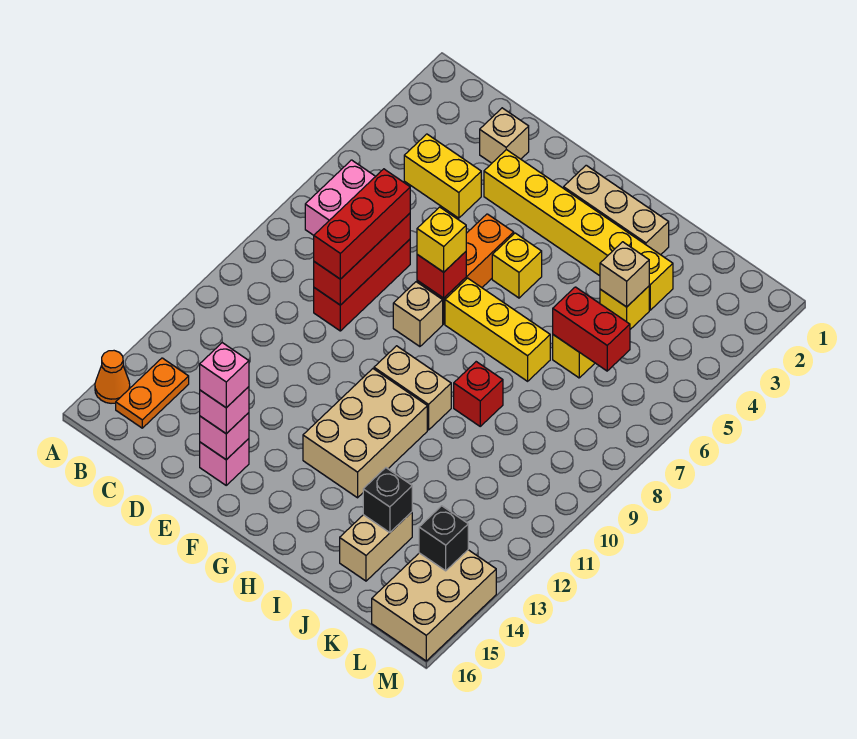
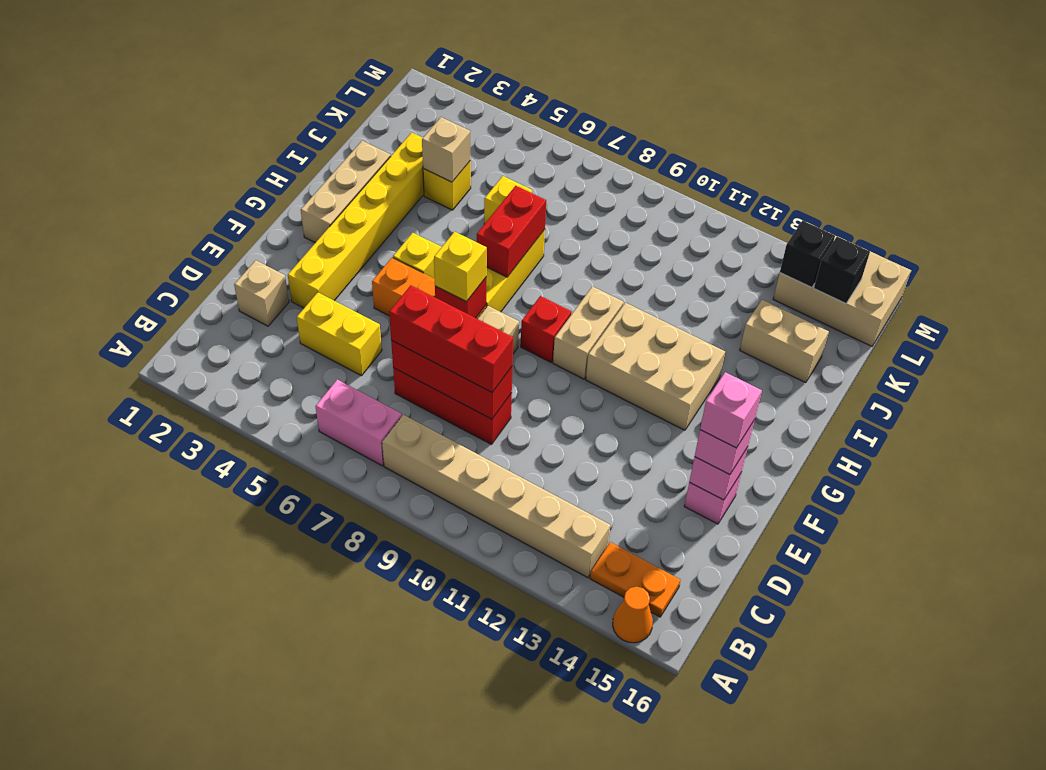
none -> tan 1x6 brick [382,415,611,578]
yellow 1x2 brick [404,134,481,218] -> yellow 1x2 brick turned to [297,292,382,376]
red 1x1 brick [454,362,503,426] -> red 1x1 brick moved to [521,296,572,362]
red 1x2 brick [553,287,630,371] -> red 1x2 brick moved to [477,186,546,277]
black 1x1 brick [363,468,412,533] -> black 1x1 brick moved to [814,237,870,304]

